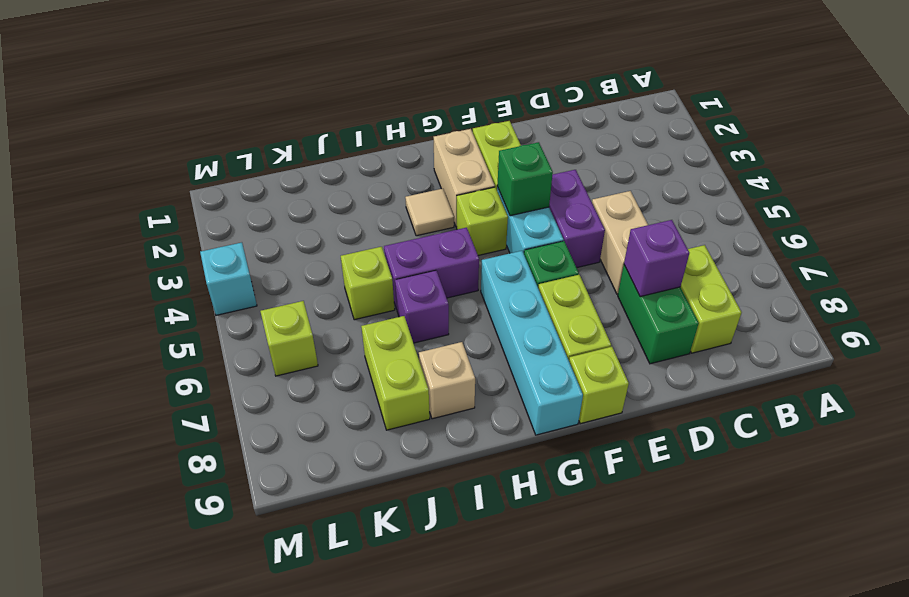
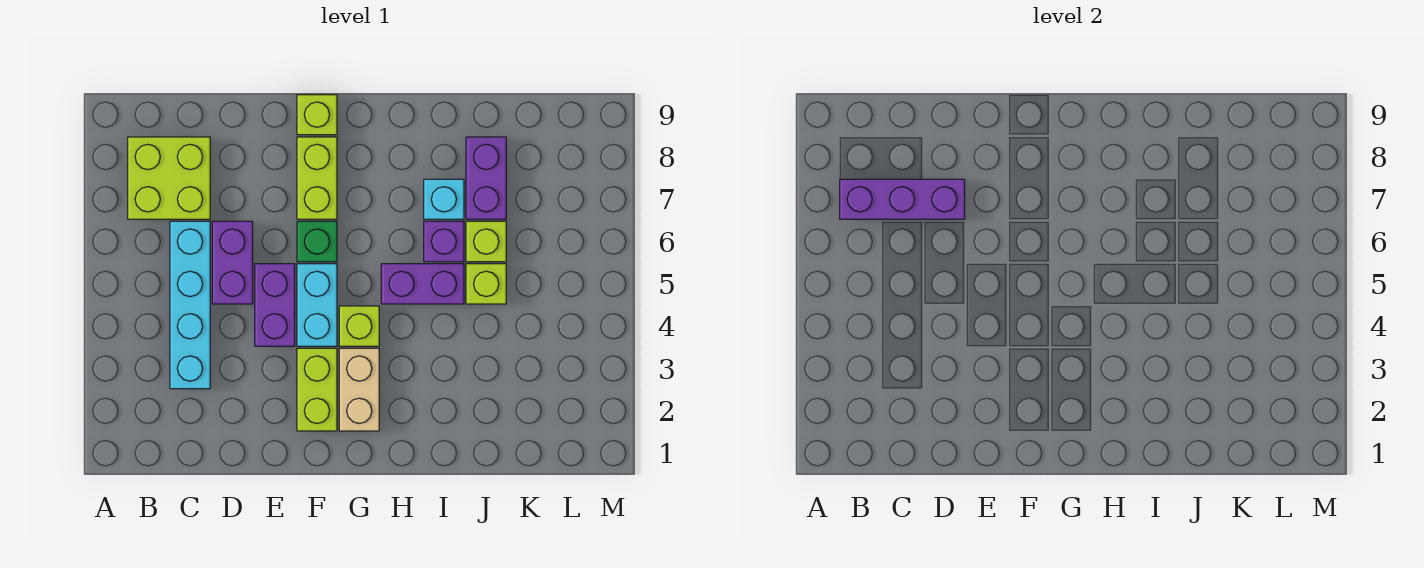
lime 1x2 brick [681,245,742,353] -> lime 2x2 brick [128,137,210,219]
tan 1x2 brick [592,191,648,294] -> purple 1x2 brick [212,221,253,304]
green 1x2 brick [618,265,699,364] -> none
purple 1x1 brick [624,220,689,297] -> purple 1x3 brick [840,179,965,219]
green 1x1 brick [497,142,553,216] -> none
cyan 1x4 brick [481,251,583,435] -> cyan 1x4 brick moved to [170,221,210,389]
tan 1x1 tile [405,189,454,236] -> none
tan 1x1 brick [419,342,475,419] -> none
lime 1x2 brick [361,316,430,430] -> purple 1x2 brick [466,137,506,219]
lime 1x1 brick [260,301,318,376] -> lime 1x1 brick moved to [466,221,506,262]
cyan 1x1 brick [200,243,257,315] -> cyan 1x1 brick moved to [424,179,464,219]

